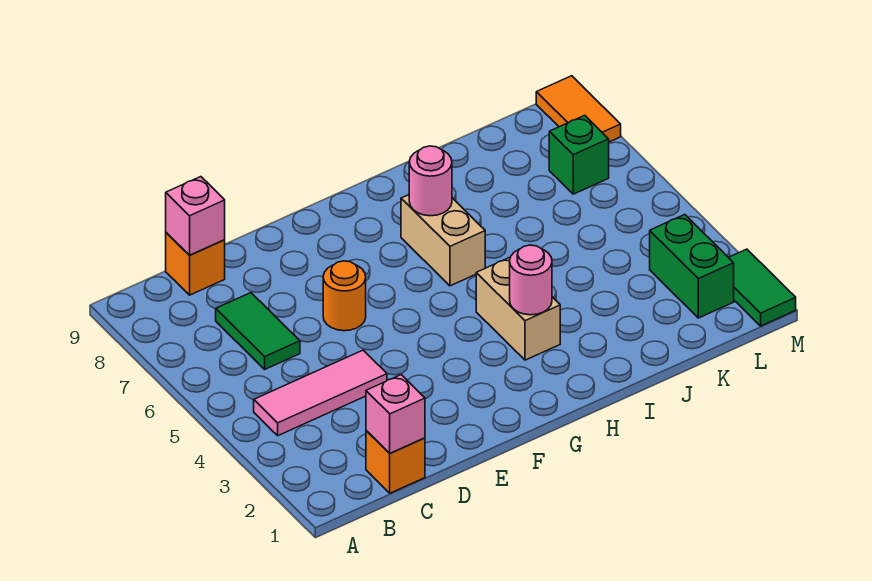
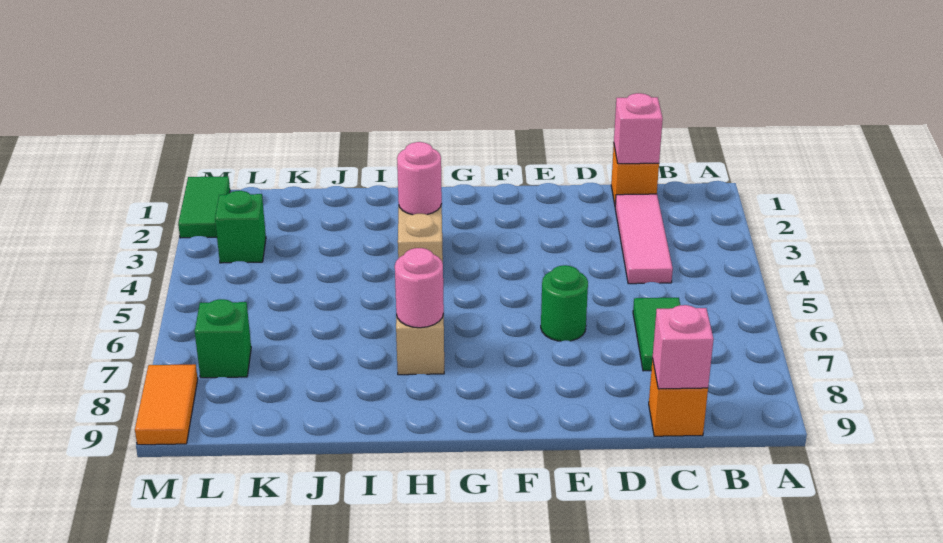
pink 1x3 tile [254,350,387,436] -> pink 1x3 tile turned to [615,194,673,284]
orange 1x1 round brick [323,261,366,331] -> green 1x1 round brick [541,265,588,341]
green 1x2 brick [650,215,734,318] -> green 1x1 brick [215,191,266,263]

